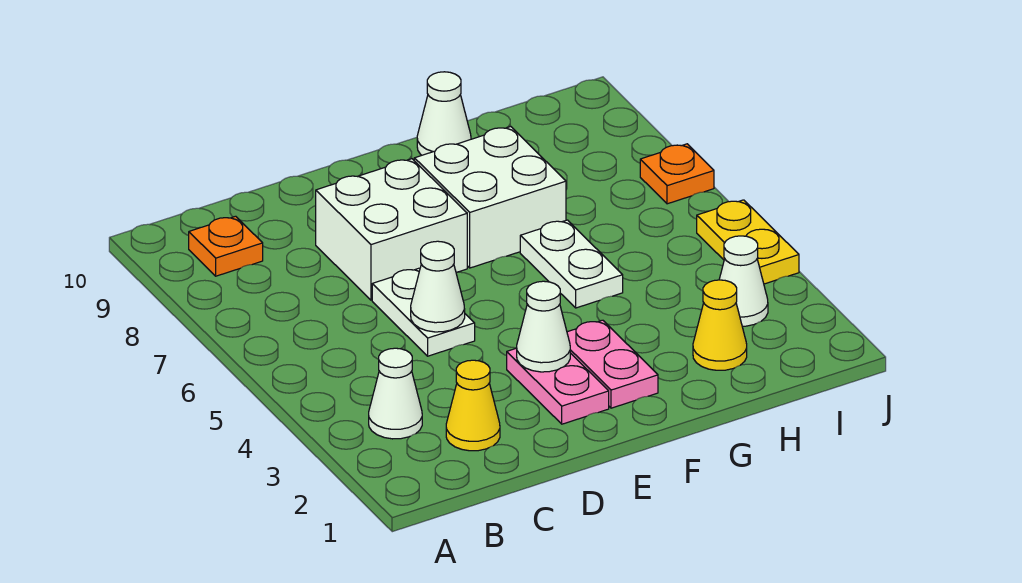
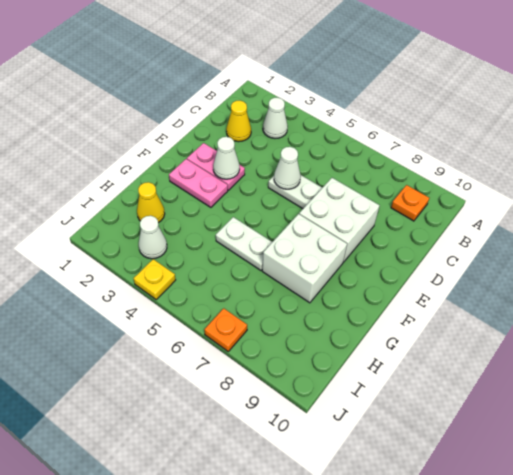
white 1x1 cone [417,72,471,155] -> none
yellow 1x2 plate [697,200,799,284] -> yellow 1x1 plate [134,259,176,299]

